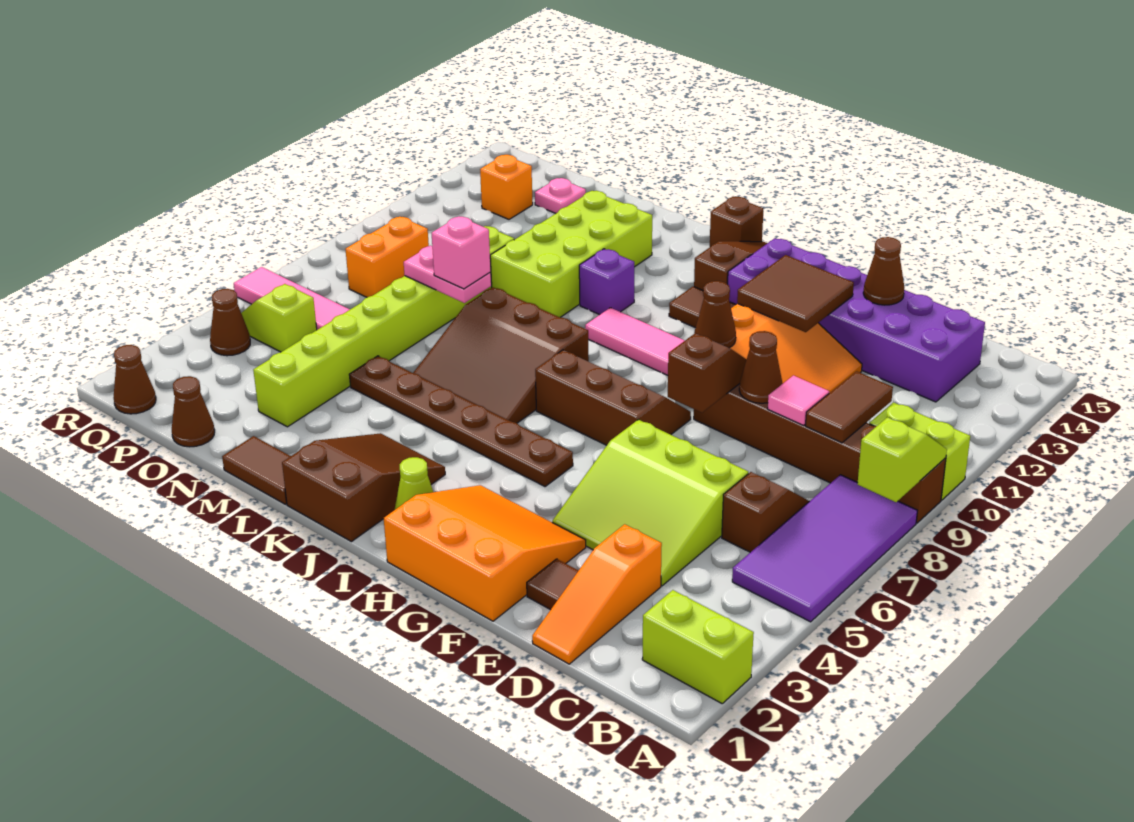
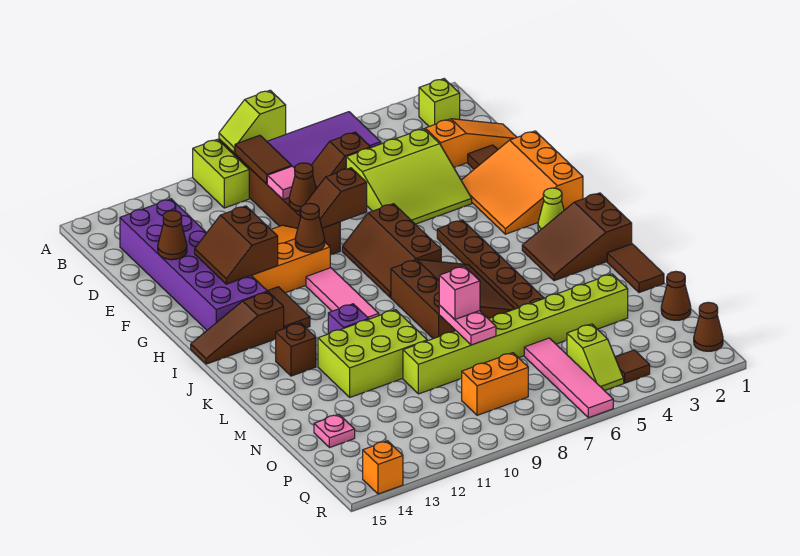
lime 1x2 brick [642,590,754,703] -> lime 1x1 brick [419,79,460,126]
brown 1x2 tile [805,371,893,443] -> brown 1x2 tile turned to [235,135,292,184]
lime 3x3 slope [552,420,748,586] -> lime 3x3 slope turned to [346,129,472,224]
brown 2x2 tile [737,255,854,332] -> brown 2x2 slope [195,206,278,284]
brown 1x1 brick [710,197,763,247] -> brown 1x1 brick moved to [276,323,316,376]
lime 2x4 brick [490,191,652,317] -> lime 2x3 brick [318,310,427,397]
orange 1x1 brick [480,155,533,219] -> orange 1x1 brick moved to [363,441,403,494]
brown 1x1 cone [210,289,250,356] -> brown 1x1 tile [615,350,650,383]

